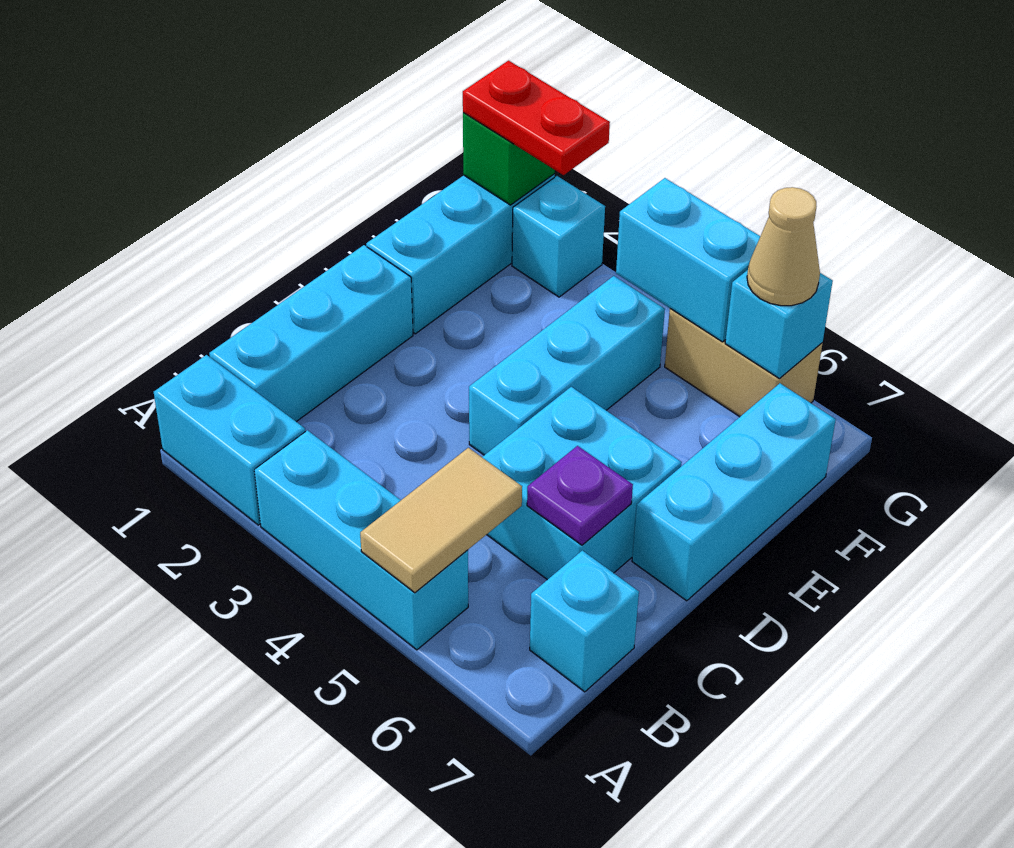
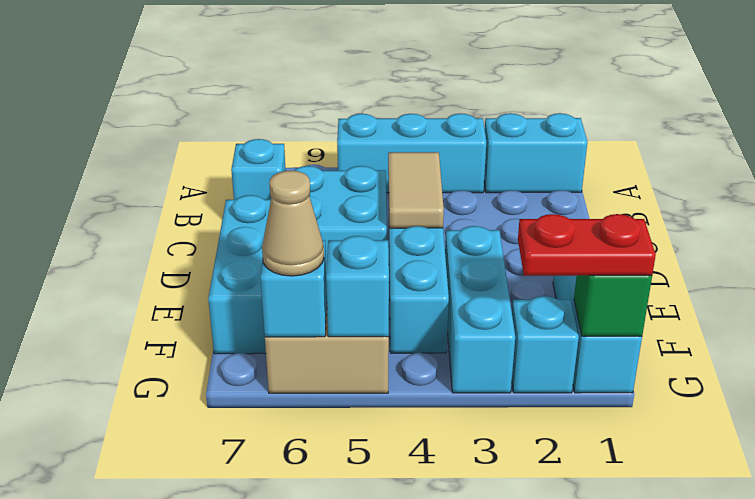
tan 1x2 tile [360,448,522,593] -> tan 1x2 tile moved to [388,152,444,228]
cyan 1x3 brick [209,245,413,422] -> cyan 1x3 brick moved to [445,226,515,393]
purple 1x1 plate [527,446,633,545] -> none
cyan 1x2 brick [616,178,760,342] -> cyan 1x1 brick [326,236,389,337]

